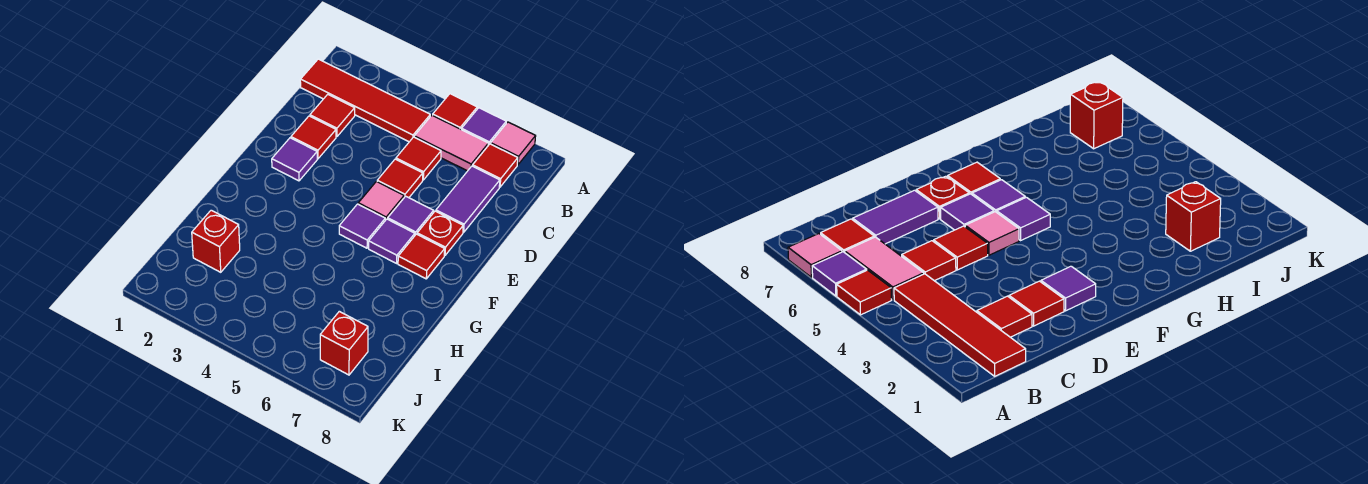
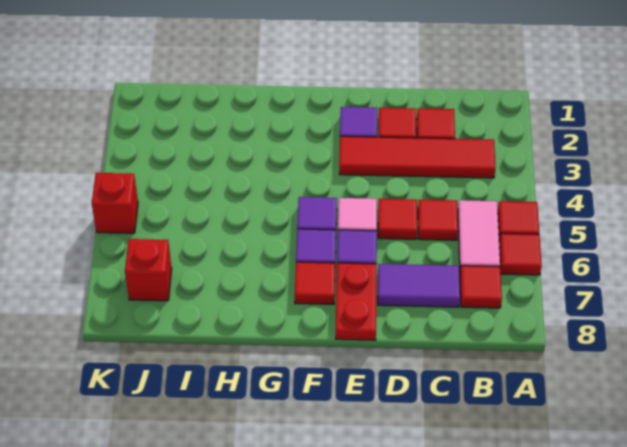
purple 1x1 tile [462,108,506,145] -> red 1x1 tile [499,233,542,275]
pink 1x1 tile [491,122,536,165] -> none
red 1x4 tile [300,59,430,142] -> red 1x4 tile turned to [339,136,495,178]
red 1x1 plate [417,211,463,255] -> red 1x2 plate [336,263,376,340]
red 1x1 brick [192,210,240,272] -> red 1x1 brick moved to [92,173,138,233]

